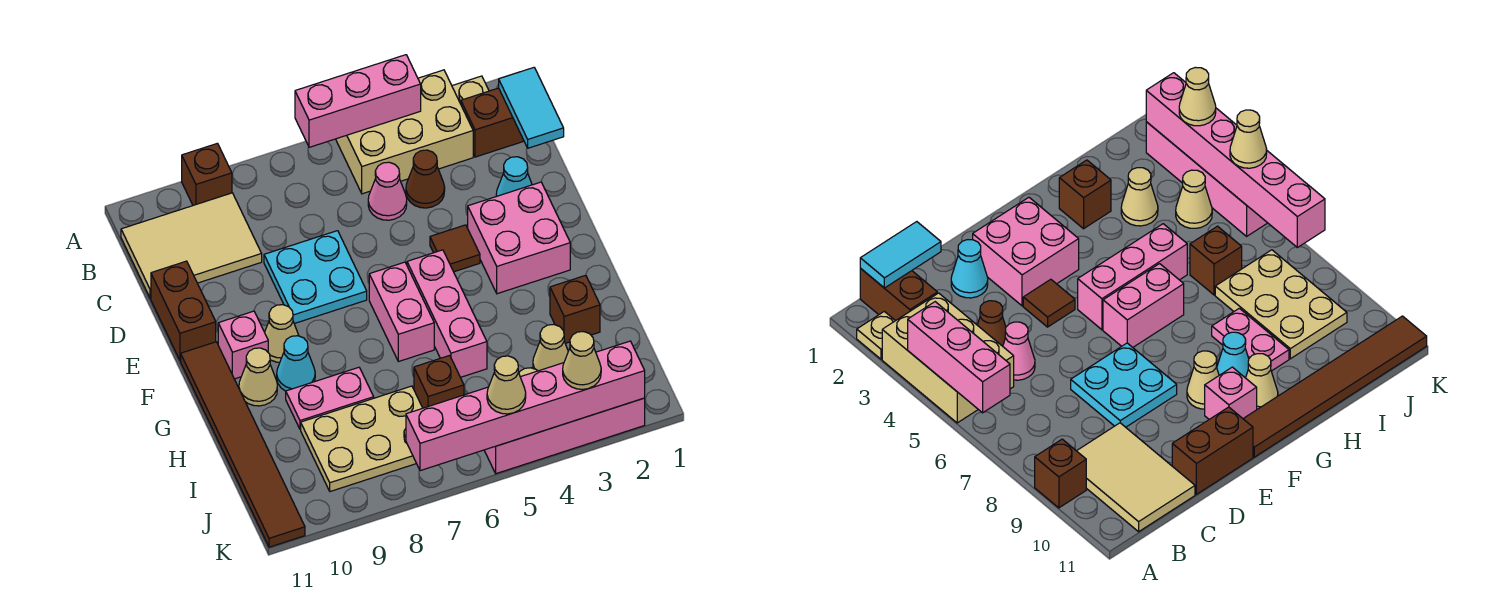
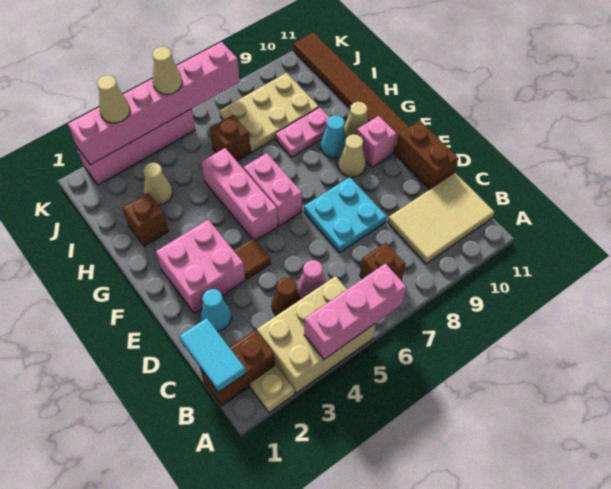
brown 1x1 brick [182,143,232,205] -> brown 1x1 brick moved to [360,243,406,281]
tan 1x1 cone [1176,170,1212,228] -> none

